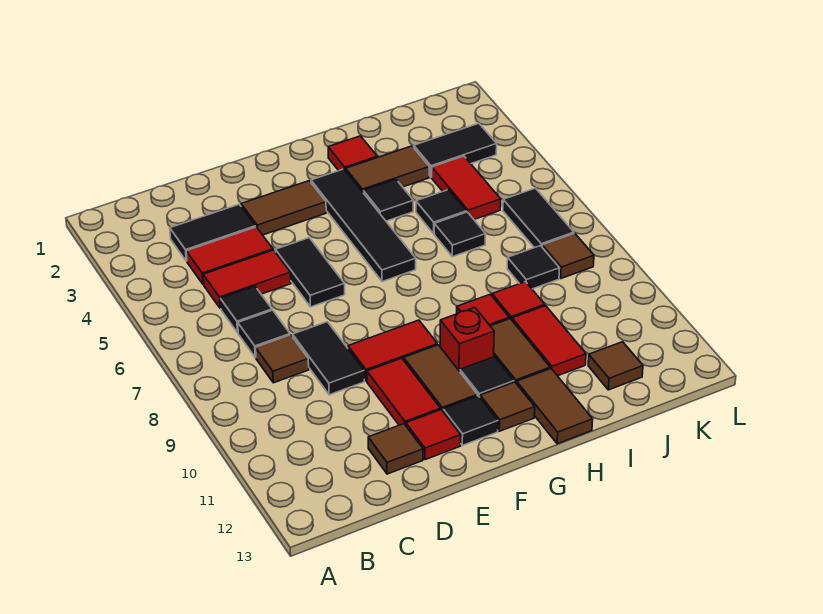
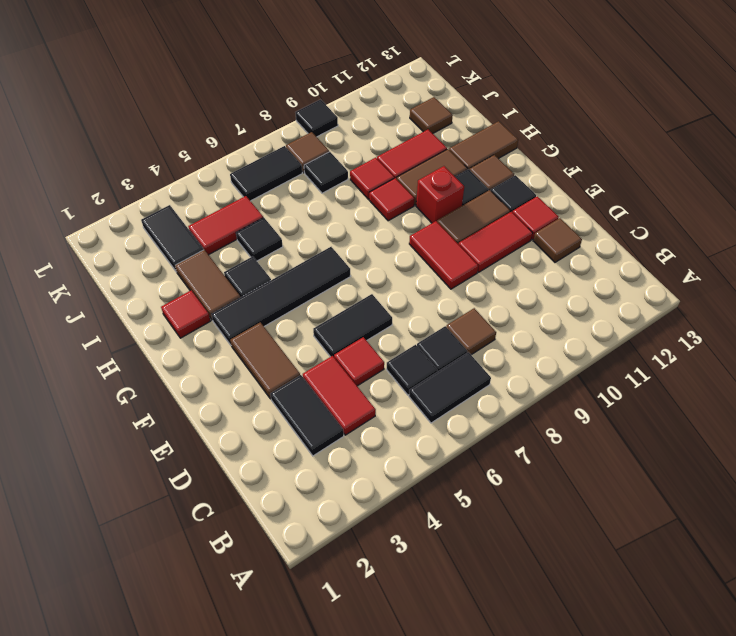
red 1x2 tile [203,250,291,308] -> red 1x1 tile [334,337,384,386]
black 1x2 tile [293,322,364,395] -> black 1x2 tile moved to [409,352,491,423]
black 1x1 tile [434,212,486,257] -> black 1x1 tile moved to [295,100,338,137]

